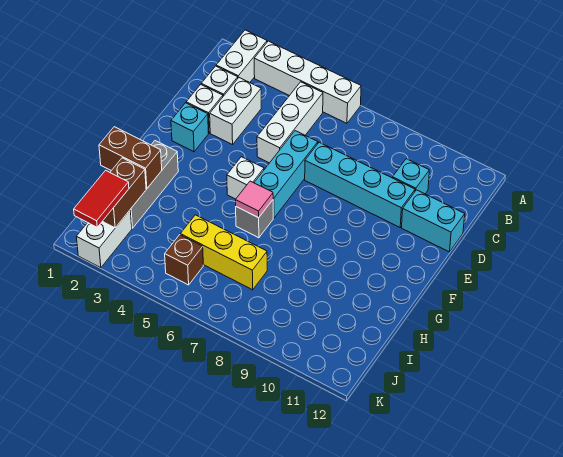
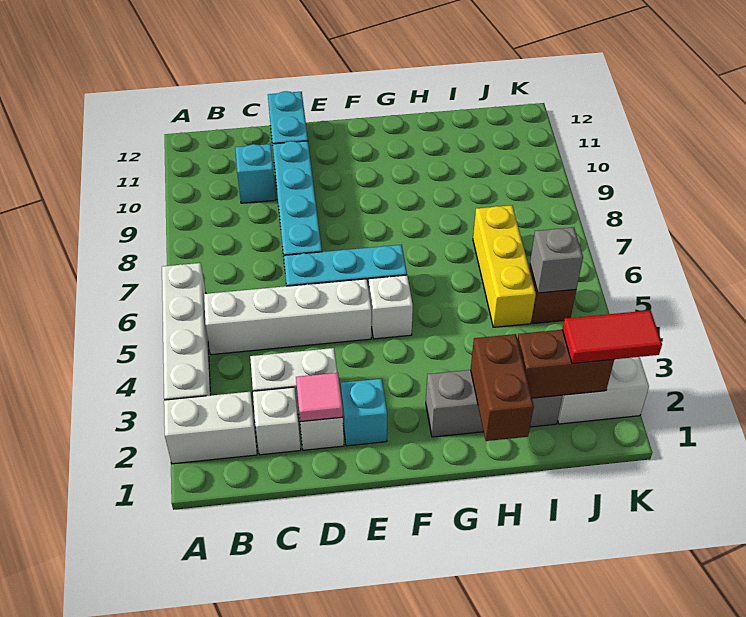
white 1x3 brick [257,82,323,163] -> white 1x4 brick [204,279,371,355]
grey 1x1 brick [236,200,273,238] -> grey 1x1 brick moved to [530,227,583,293]
pink 1x1 tile [236,181,273,218] -> pink 1x1 tile moved to [296,373,343,422]

